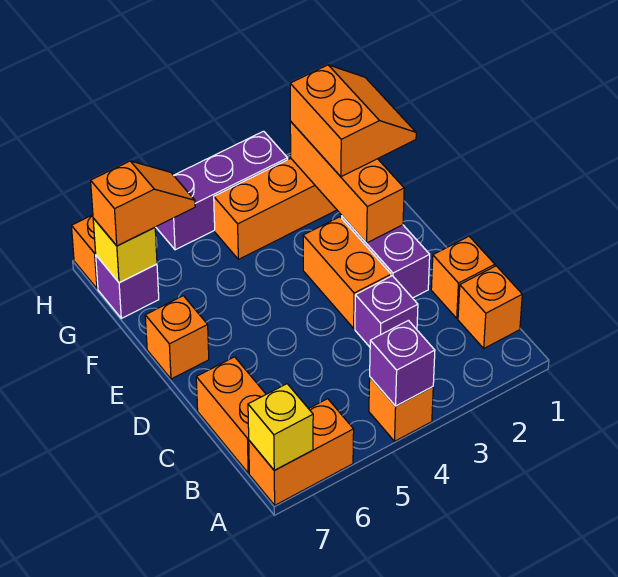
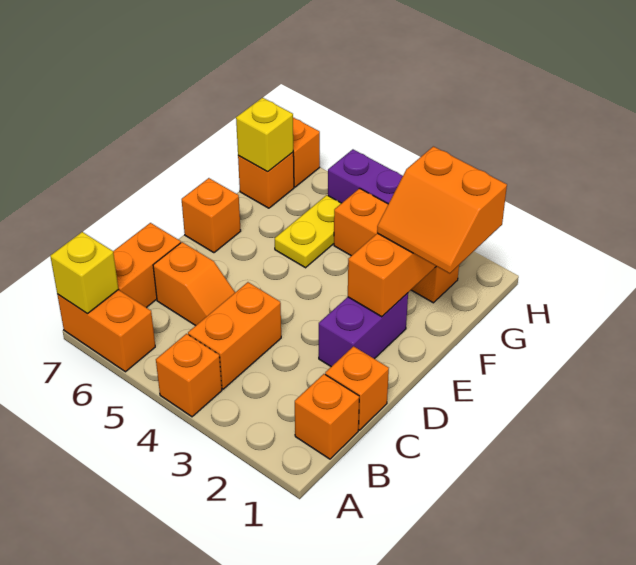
purple 1x1 brick [370,320,435,406] -> none
purple 1x1 brick [355,276,418,347] -> none
orange 1x2 brick [303,217,391,328] -> orange 1x2 brick moved to [188,282,281,389]
orange 2x2 slope [290,65,416,177] -> orange 2x2 slope turned to [377,146,507,273]
none -> yellow 1x2 plate [275,195,341,268]
orange 1x2 slope [91,161,195,246] -> orange 1x2 slope moved to [153,242,235,326]
purple 1x1 brick [96,255,159,318] -> orange 1x1 brick [238,152,294,208]

